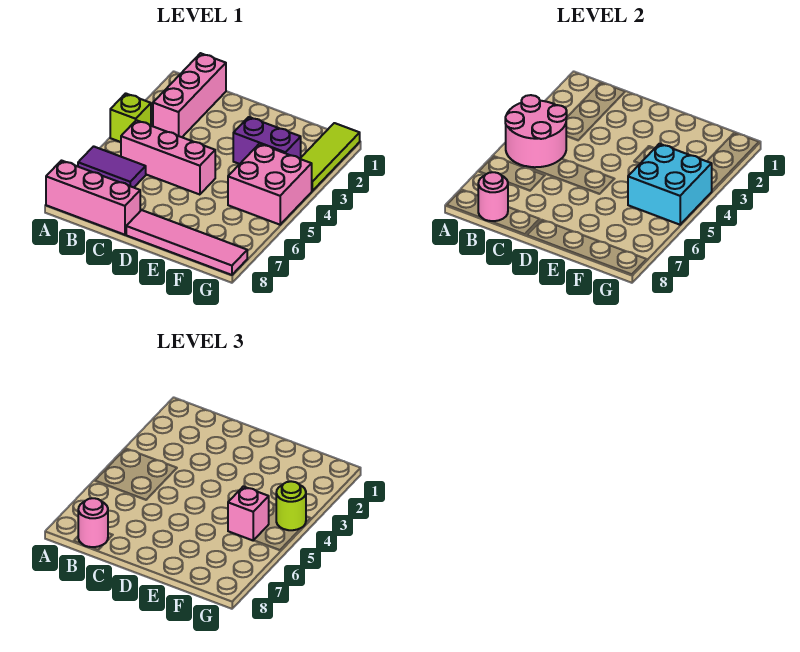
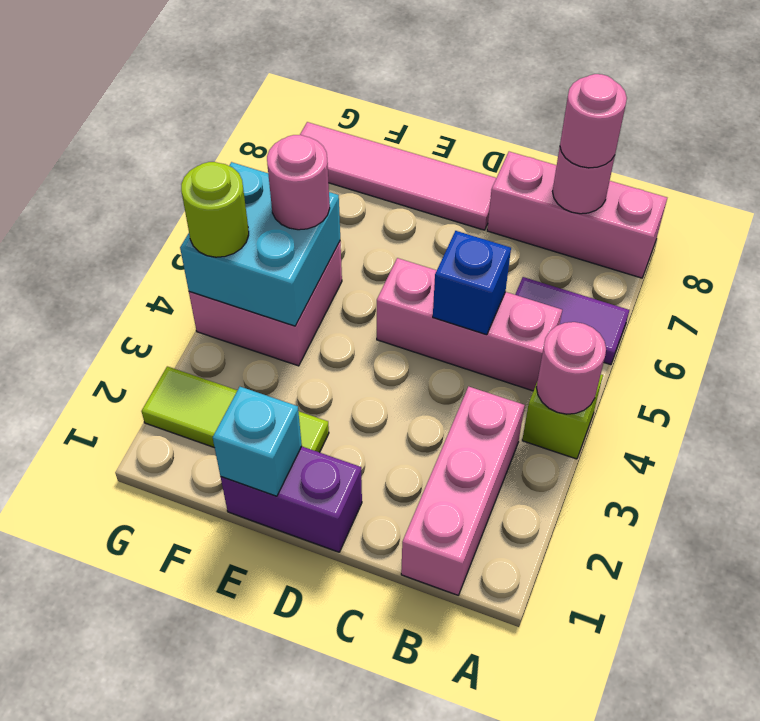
pink 2x2 round brick [505,95,567,167] -> pink 1x1 round brick [537,322,606,414]
none -> blue 1x1 brick [433,231,511,335]
none -> cyan 1x1 brick [213,387,302,496]
purple 1x2 brick [233,117,301,164] -> purple 1x2 brick moved to [221,446,362,552]
pink 1x1 brick [228,486,269,540] -> pink 1x1 round brick [267,135,330,230]
lime 1x3 tile [300,123,360,191] -> lime 1x3 tile turned to [141,366,329,452]

